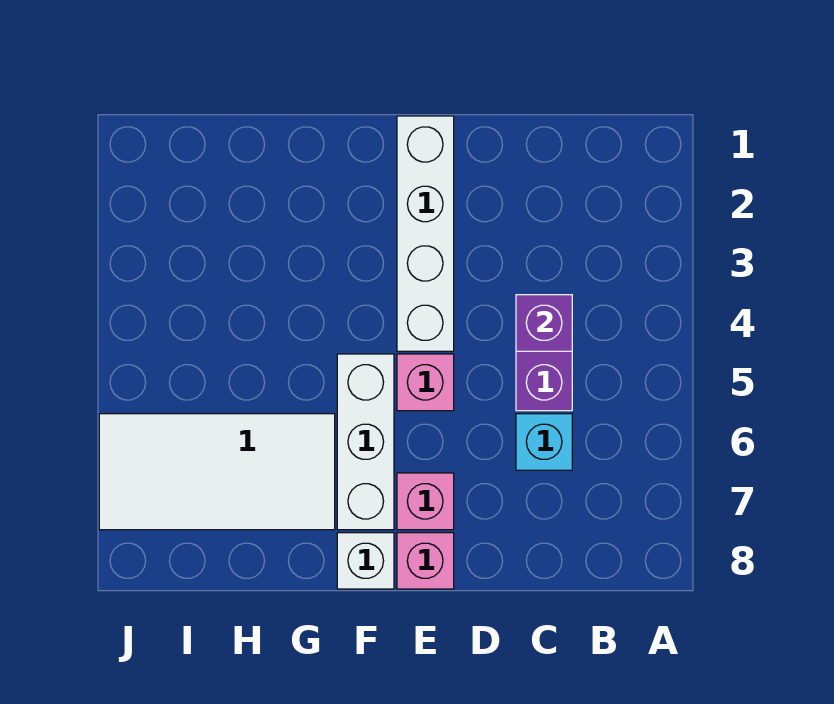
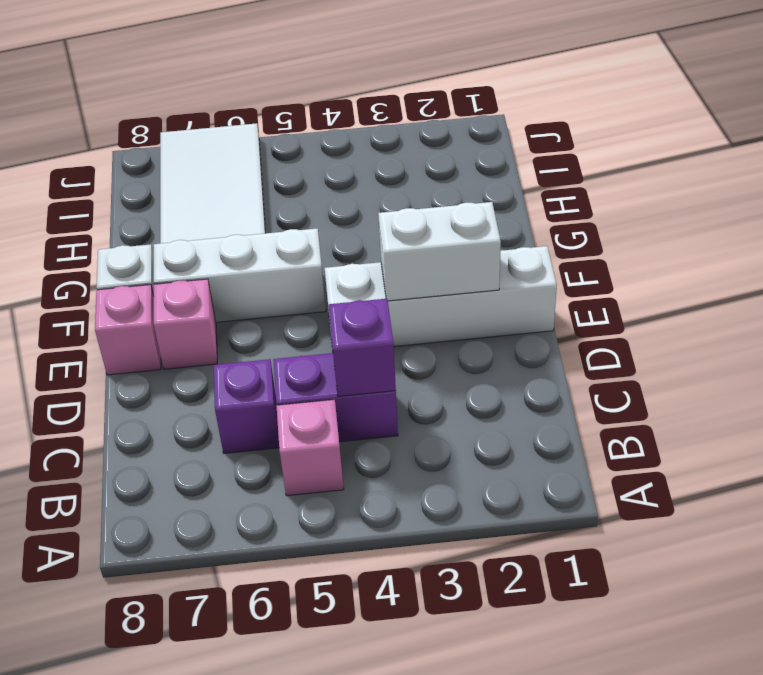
cyan 1x1 brick [516,414,572,470] -> purple 1x1 brick [213,359,279,453]
none -> white 1x2 brick [378,202,501,301]
pink 1x1 brick [397,354,454,411] -> pink 1x1 brick moved to [277,400,344,496]

